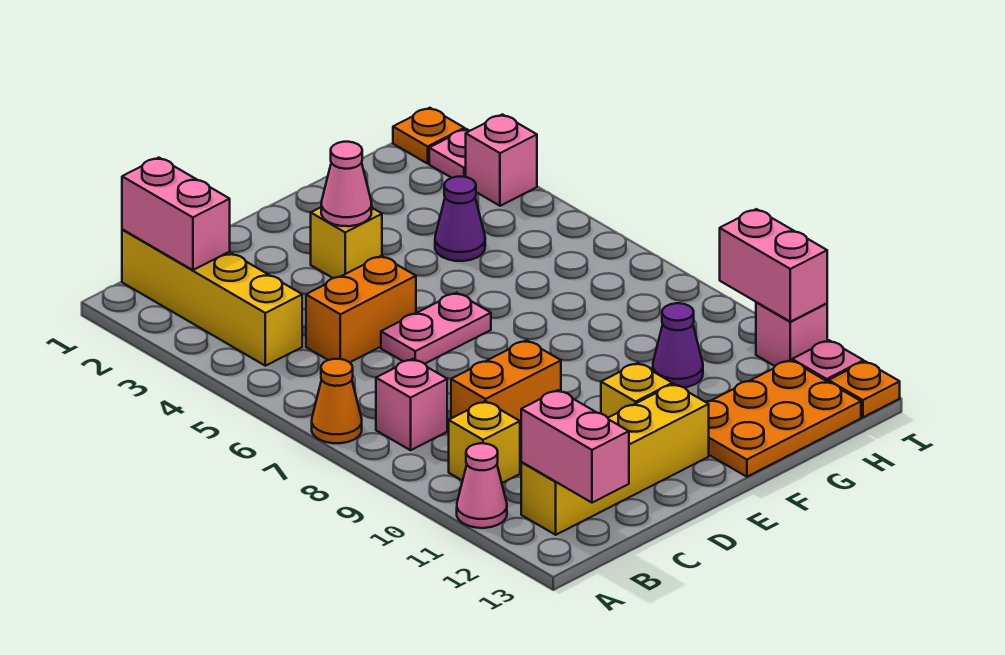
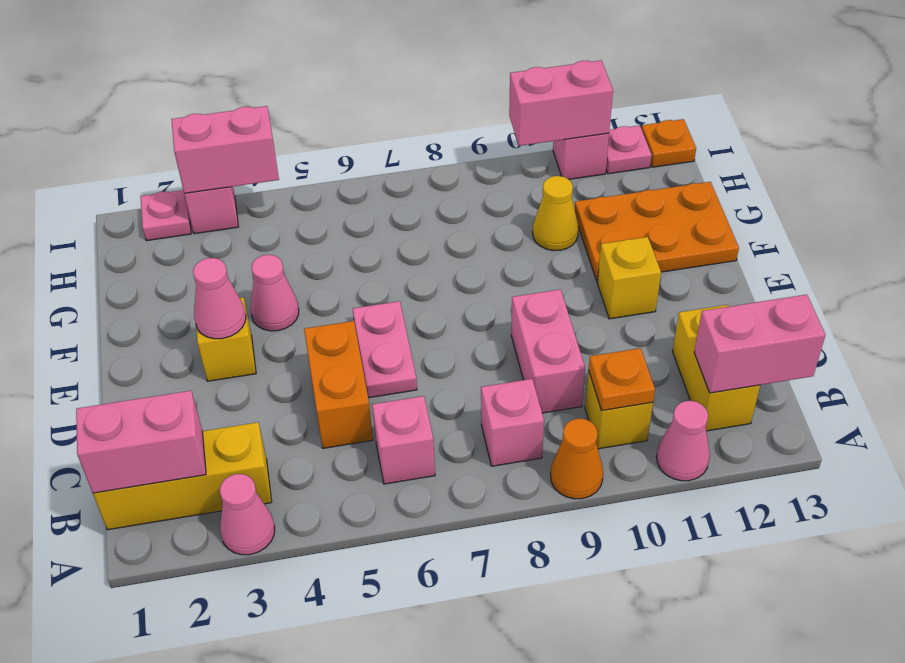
none -> pink 1x1 cone [220,474,275,555]
orange 1x1 cone [312,359,362,443] -> orange 1x1 cone moved to [550,419,603,499]
yellow 1x4 brick [122,229,302,366] -> yellow 1x3 brick [93,422,272,530]
none -> pink 1x1 brick [372,396,435,484]
yellow 1x4 brick [521,384,709,535] -> yellow 1x2 brick [673,305,760,431]
orange 1x2 brick [451,340,561,434] -> pink 1x2 brick [511,289,585,413]
none -> pink 1x1 cone [251,255,299,331]
orange 2x3 plate [706,360,861,477] -> orange 2x3 plate turned to [575,182,739,282]
purple 1x1 cone [435,177,485,261] -> none
purple 1x1 cone [653,303,703,387] -> yellow 1x1 cone [533,176,578,251]
orange 1x1 plate [393,108,464,164] -> orange 1x1 plate moved to [589,348,655,411]
none -> pink 1x2 brick [171,106,279,194]

